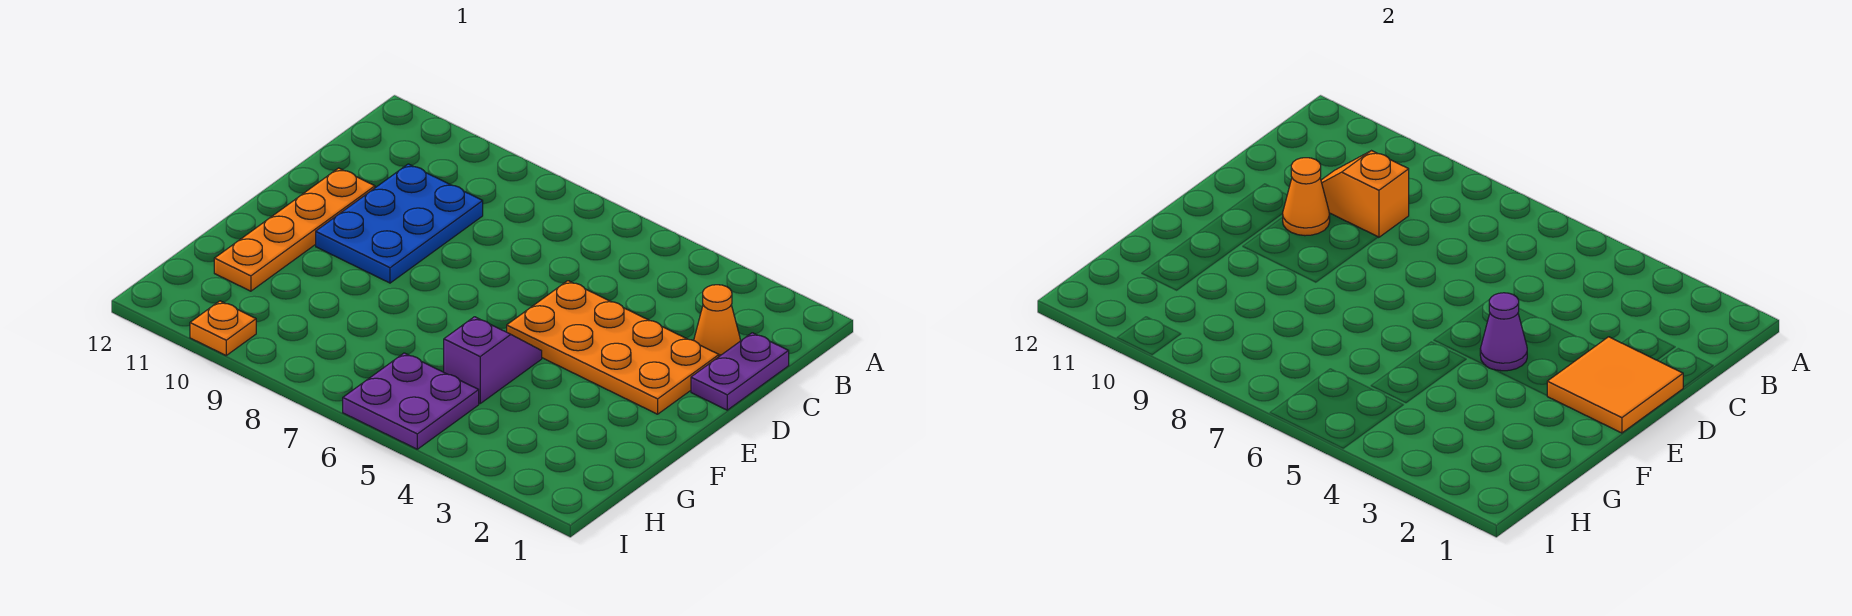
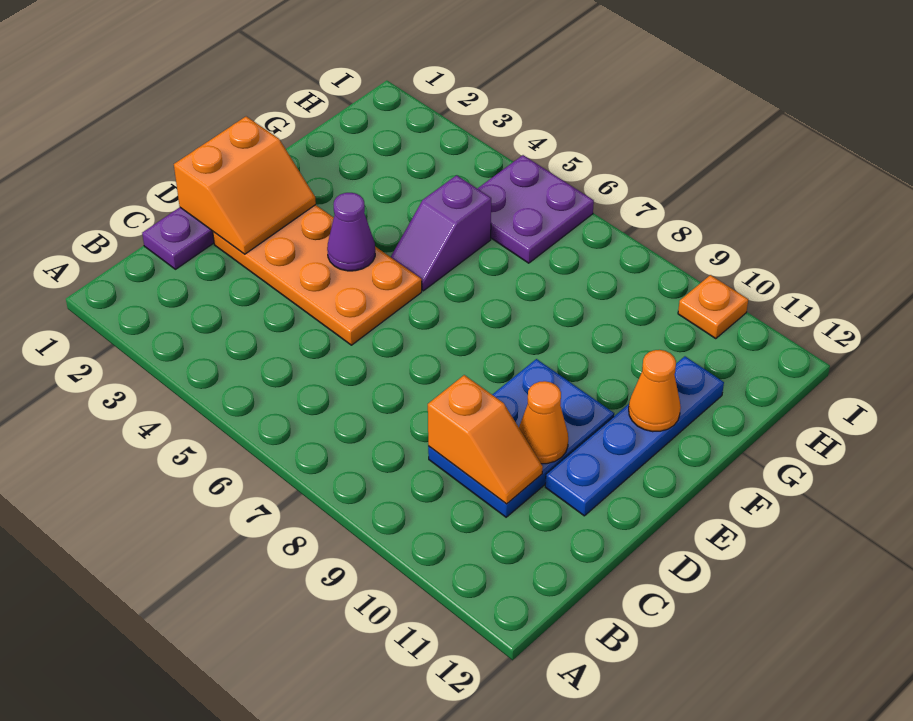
orange 1x1 cone [694,285,740,356] -> orange 1x1 cone moved to [629,350,681,432]
orange 2x2 tile [1547,337,1683,433] -> orange 2x2 slope [174,116,316,254]
orange 1x4 plate [214,168,375,291] -> blue 1x4 plate [545,356,724,516]

